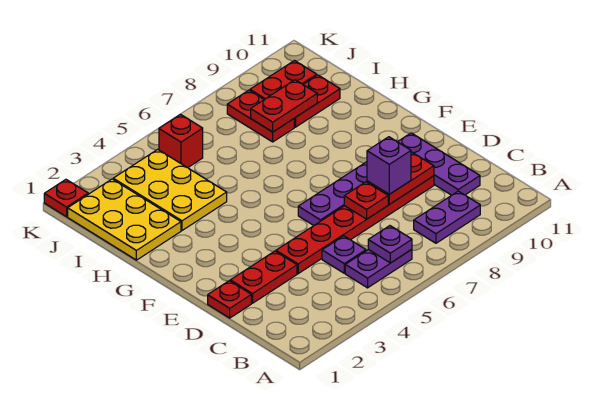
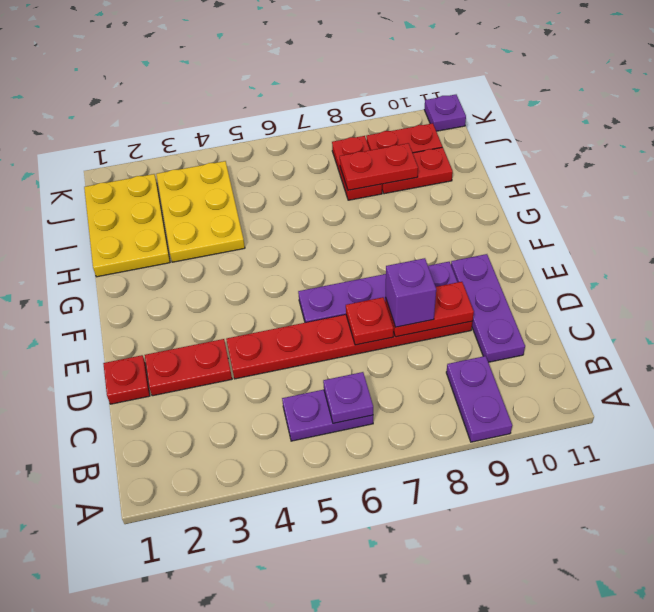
purple 1x2 plate [414,191,480,243] -> purple 1x2 plate turned to [446,356,512,442]
purple 1x1 plate [322,236,366,273] -> purple 1x1 plate moved to [424,95,466,131]
red 1x1 brick [159,115,203,168] -> none
red 1x1 plate [44,180,88,217] -> none

